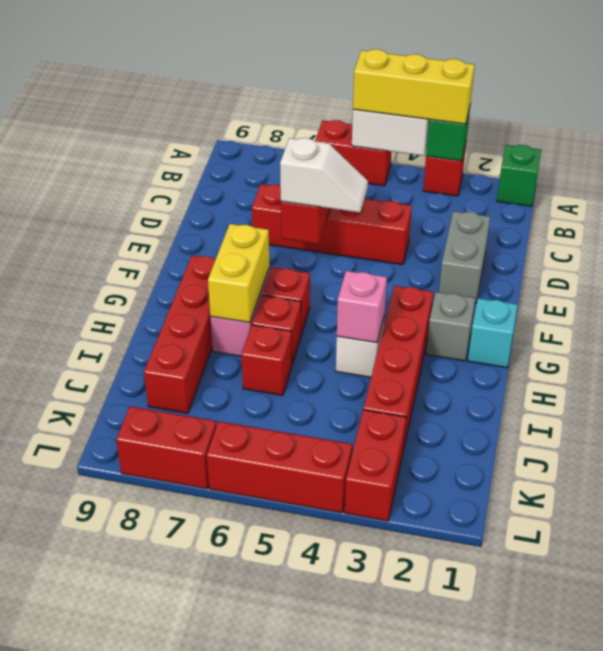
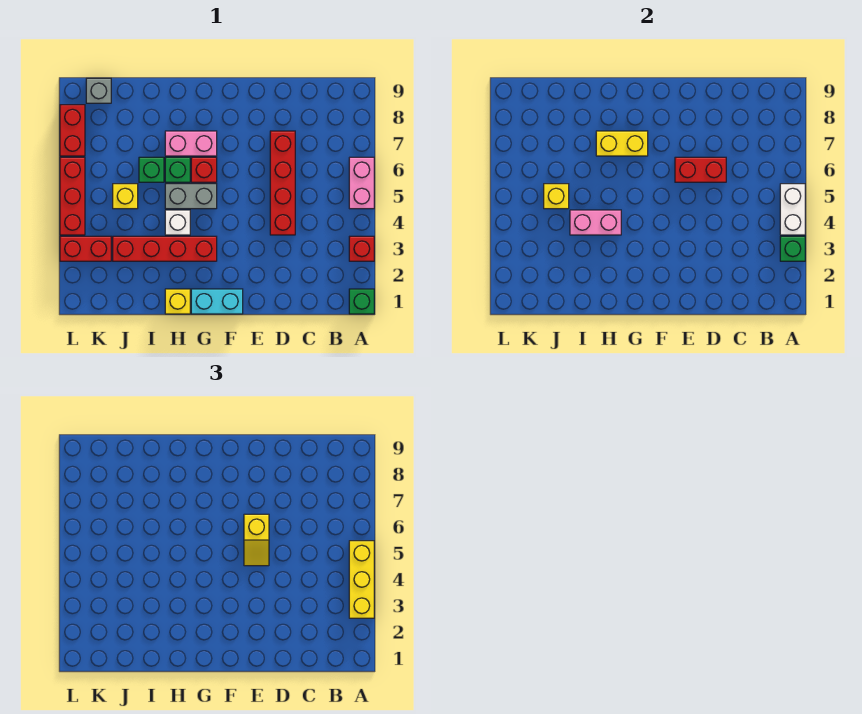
red 1x2 brick [315,120,392,186] -> pink 1x2 brick [349,157,374,209]
grey 1x2 brick [439,211,490,303] -> grey 1x2 brick moved to [165,184,217,209]
white 1x2 slope [280,138,368,213] -> yellow 1x2 slope [244,514,269,566]
cyan 1x1 brick [468,298,518,368] -> cyan 1x2 brick [191,289,243,314]
grey 1x1 brick [426,292,475,361] -> grey 1x1 brick moved to [86,78,111,103]
red 1x4 brick [144,255,216,413] -> none
none -> yellow 1x1 brick [165,289,190,314]
pink 1x1 brick [337,271,387,343] -> pink 1x2 brick [570,210,621,235]
red 1x1 brick [252,295,301,364] -> green 1x1 brick [165,157,190,182]
red 1x1 brick [241,325,292,395] -> green 1x1 brick [139,157,164,182]
none -> yellow 1x1 brick [113,184,138,209]
none -> yellow 1x1 brick [544,184,569,209]

